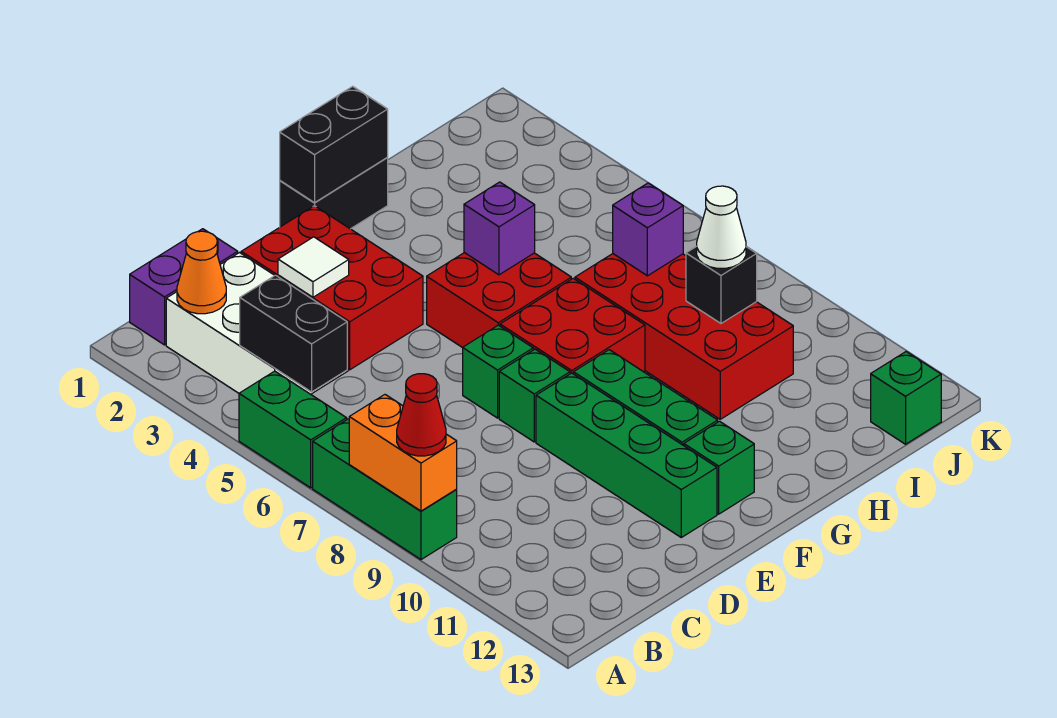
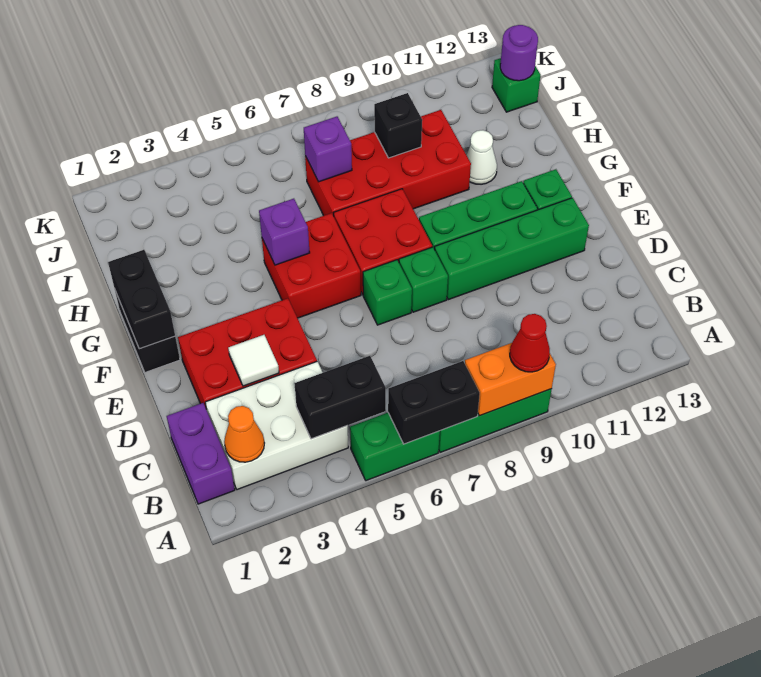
none -> black 1x2 brick [388,361,480,444]
white 1x1 cone [697,186,746,268] -> white 1x1 cone moved to [466,130,497,184]
none -> purple 1x1 round brick [500,25,538,81]

